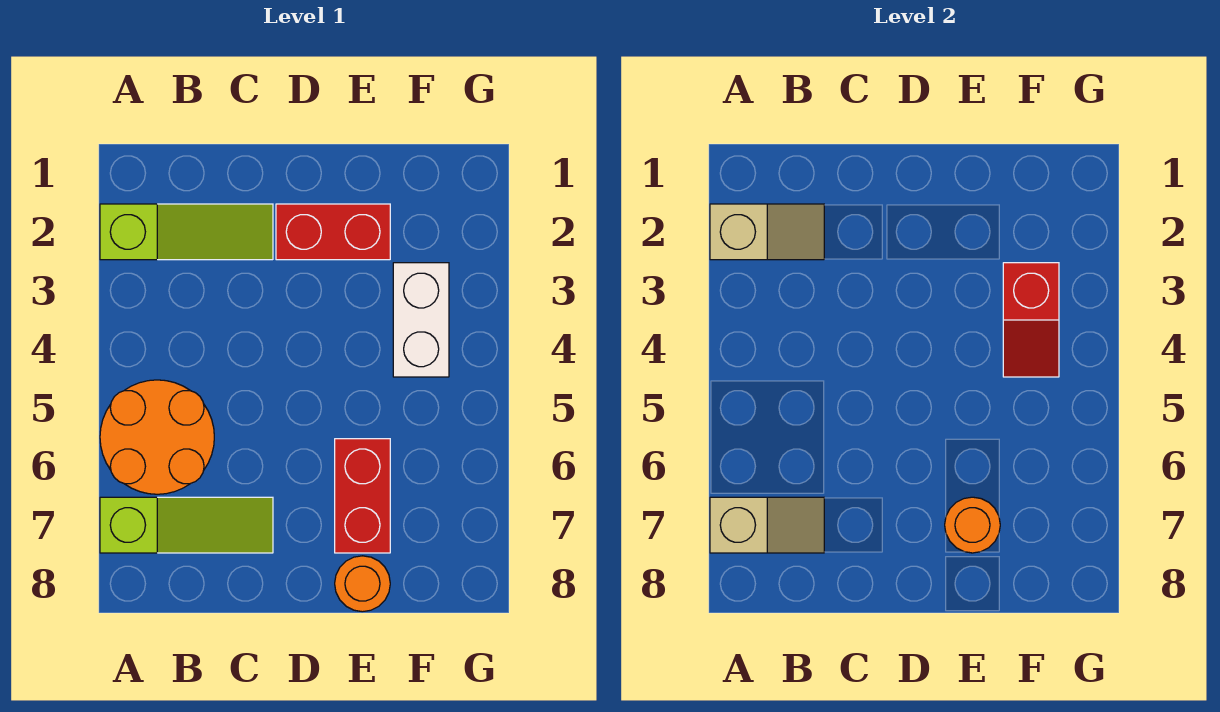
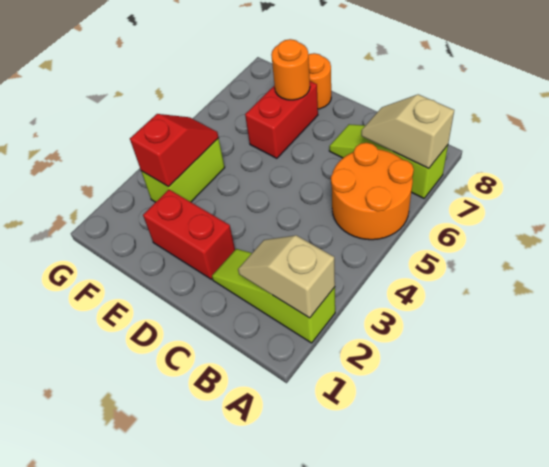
white 1x2 brick [393,263,449,377] -> lime 1x2 brick [141,138,225,202]

